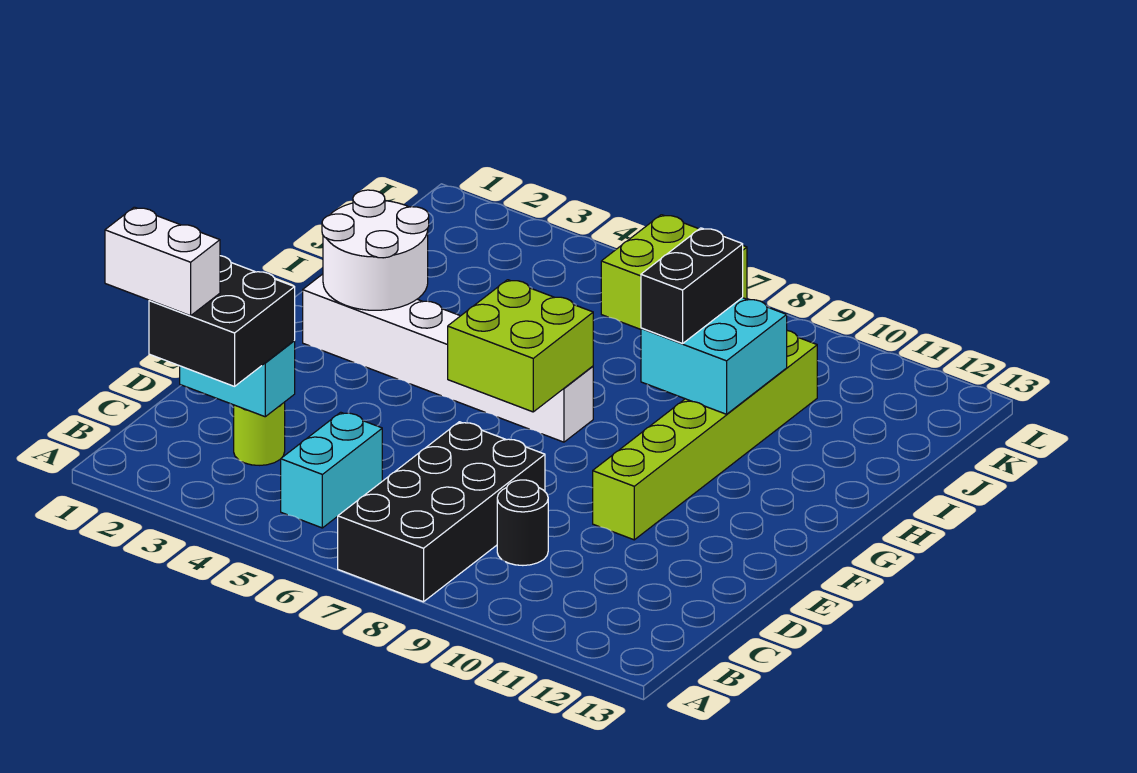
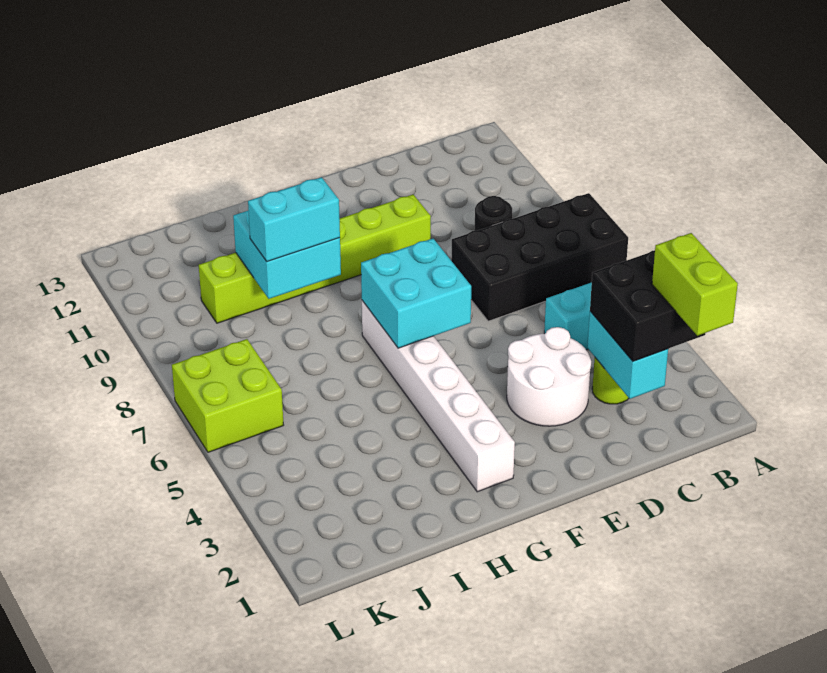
white 1x2 brick [105,207,220,316] -> lime 1x2 brick [652,233,738,336]
lime 2x2 brick [448,280,593,412] -> cyan 2x2 brick [361,239,471,348]
white 2x2 round brick [322,190,429,310] -> white 2x2 round brick moved to [507,327,591,426]
black 1x2 brick [641,228,743,344] -> cyan 1x2 brick [248,177,340,262]

